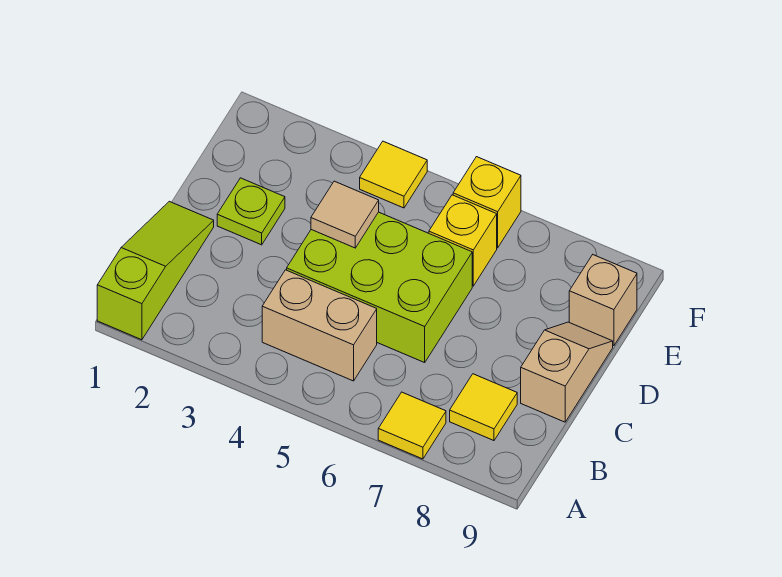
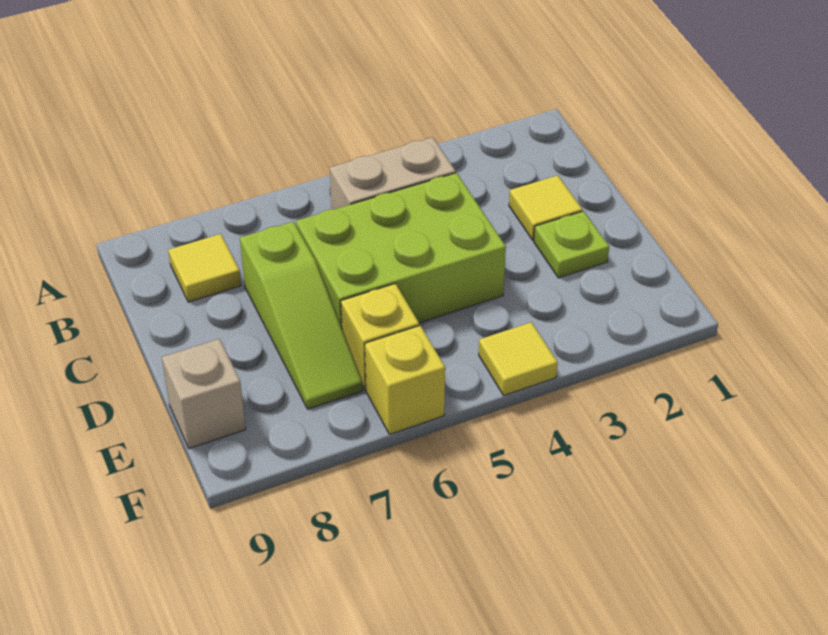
lime 1x3 slope [97,201,214,340] -> lime 1x3 slope moved to [240,222,362,409]
yellow 1x1 tile [378,392,446,459] -> yellow 1x1 tile moved to [509,175,582,240]
tan 1x2 slope [521,322,613,422] -> none
tan 1x1 tile [311,181,379,248] -> none

